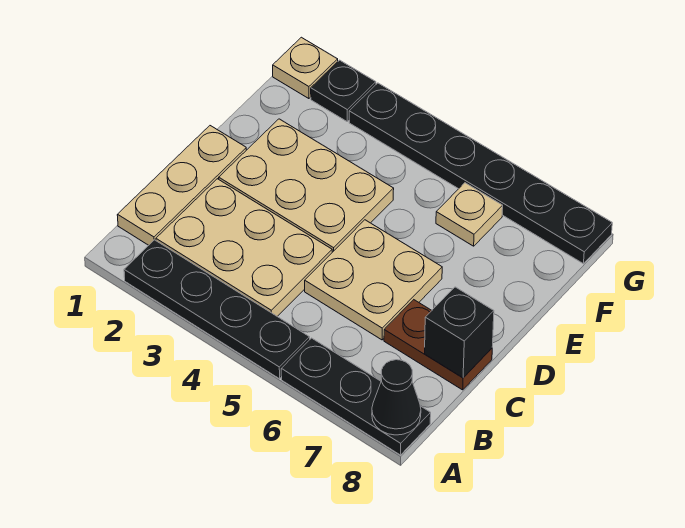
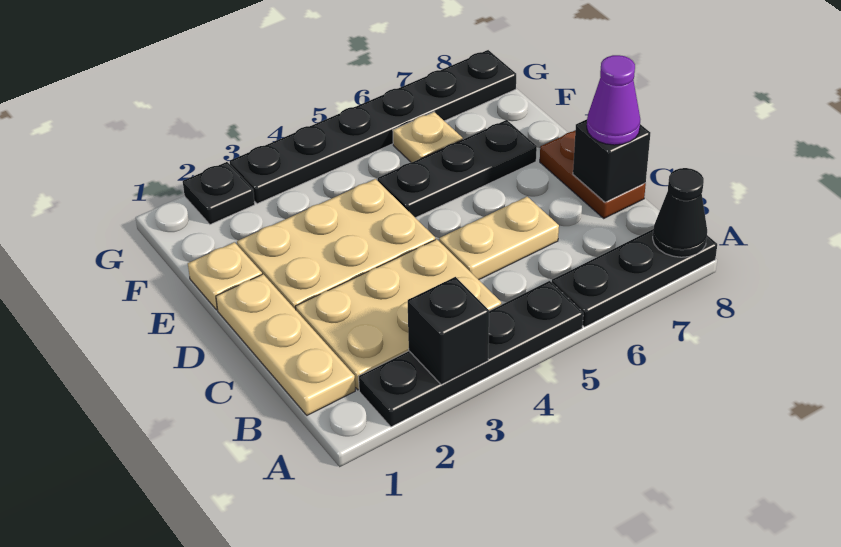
none -> black 1x1 brick [408,277,489,385]
tan 2x2 plate [305,220,442,340] -> tan 1x2 plate [439,197,559,280]
brown 1x2 plate [384,300,492,390] -> brown 1x2 plate turned to [540,131,646,218]
none -> purple 1x1 cone [587,55,640,145]
none -> black 1x3 plate [378,120,537,218]
tan 1x1 plate [273,37,338,99] -> tan 1x1 plate moved to [188,242,262,310]

